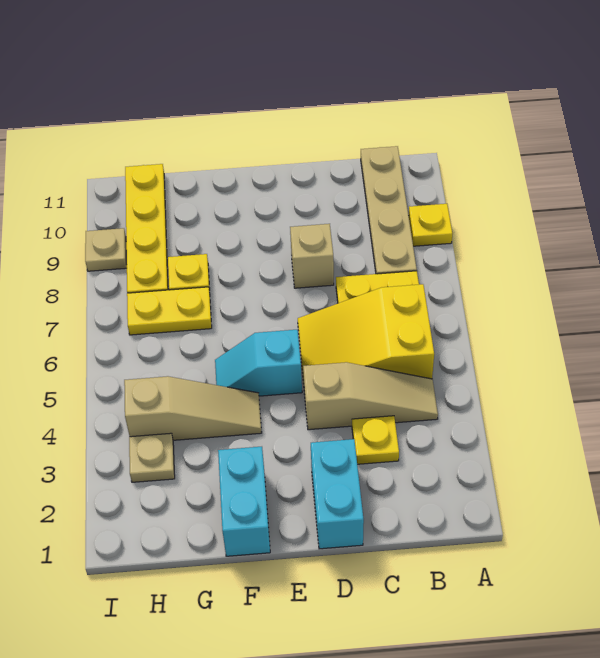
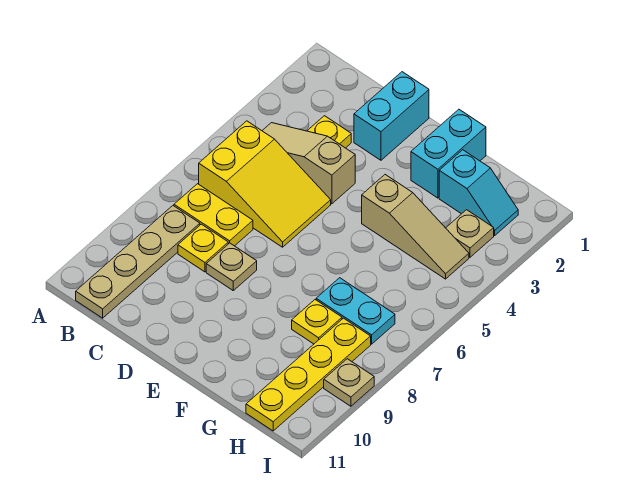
yellow 1x1 plate [409,204,452,246] -> yellow 1x1 plate moved to [178,224,228,272]
tan 1x1 brick [290,224,334,288] -> tan 1x1 plate [206,243,257,290]
cyan 1x2 slope [215,330,302,396] -> cyan 1x2 slope moved to [439,150,518,235]
tan 1x3 slope [124,376,262,440] -> tan 1x3 slope turned to [362,175,469,279]
yellow 1x2 plate [127,287,212,335] -> cyan 1x2 plate [316,278,395,344]

